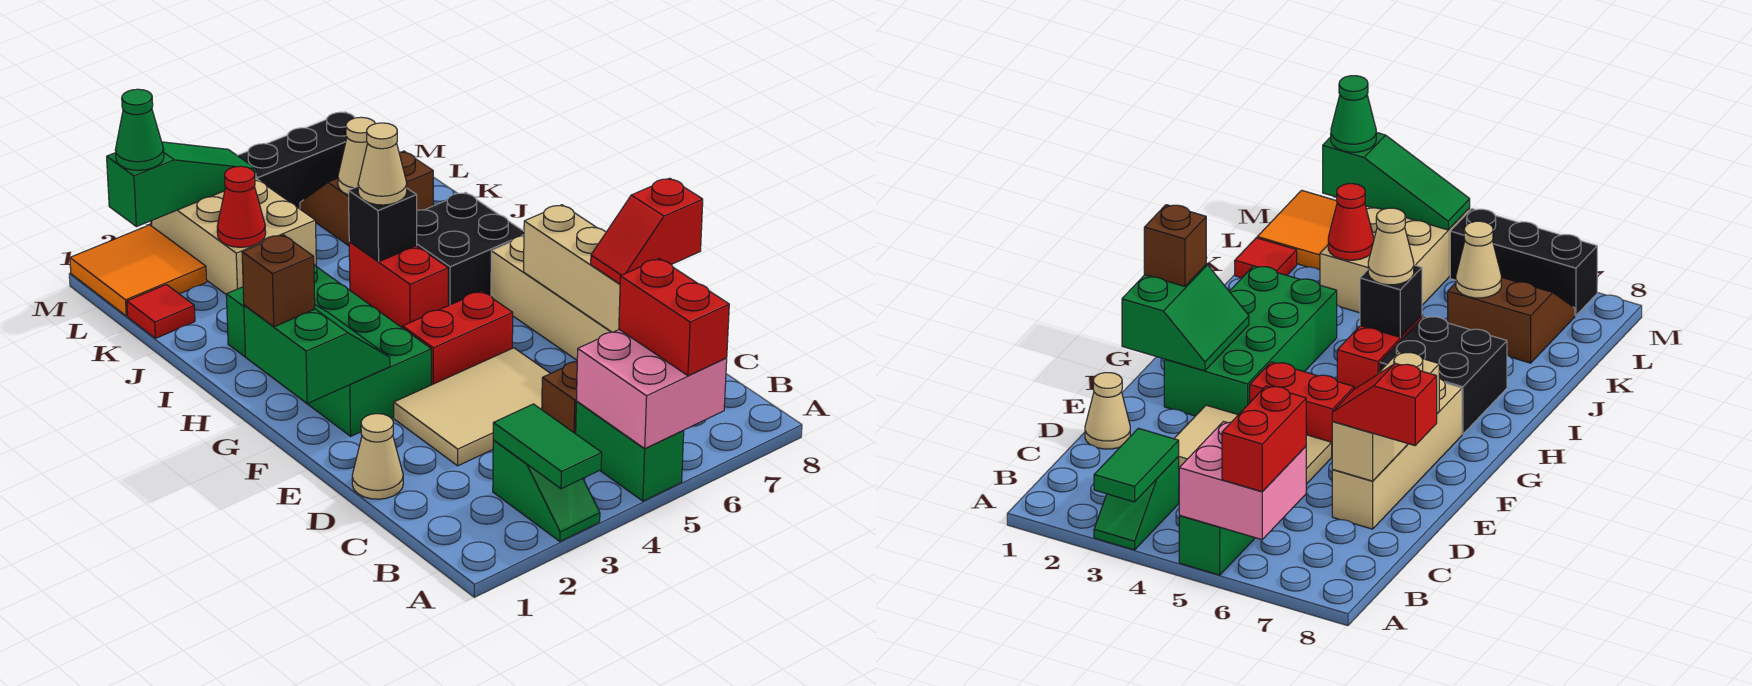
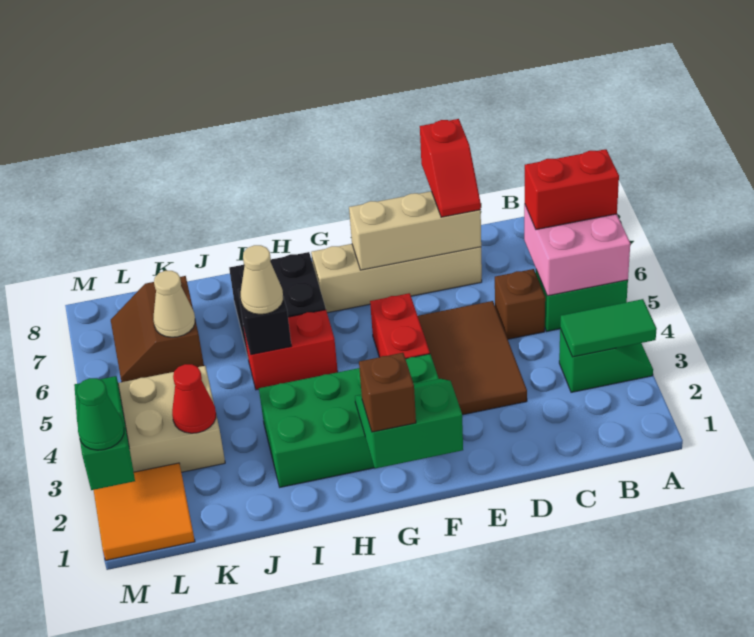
tan 1x1 cone [352,414,403,499] -> none
tan 2x3 tile [394,348,551,466] -> brown 2x3 tile [418,301,527,415]
red 1x1 tile [127,285,195,338] -> none
black 1x3 brick [238,112,355,209] -> none

